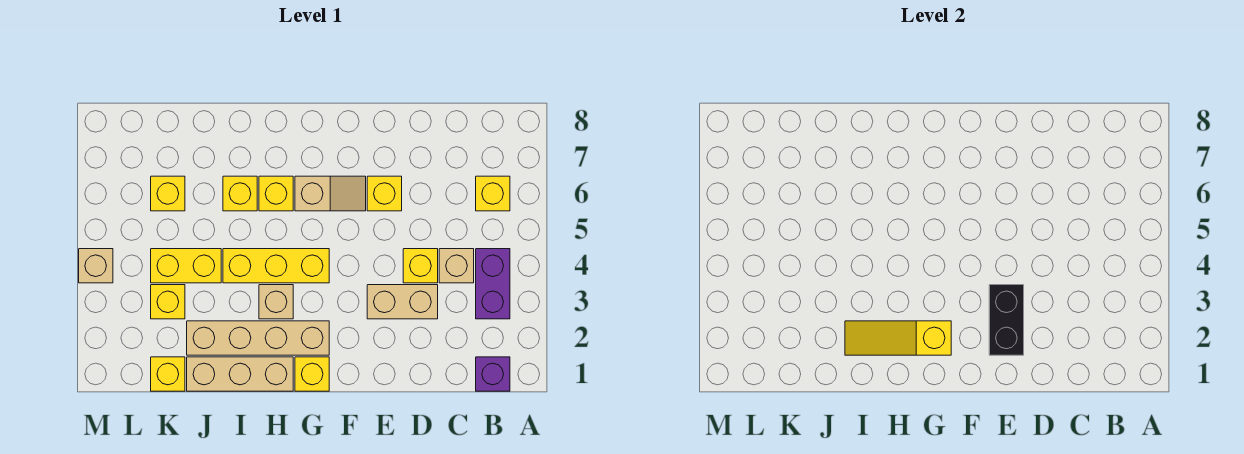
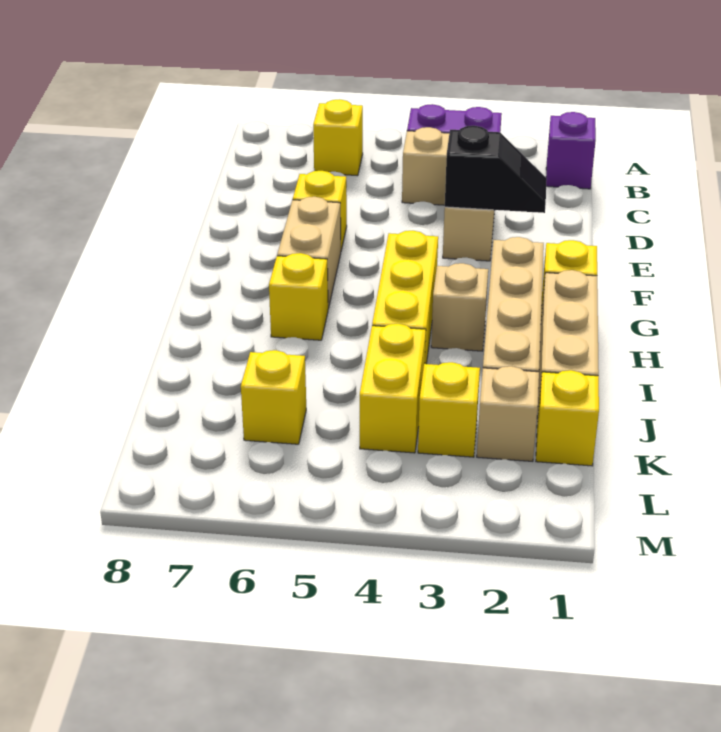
yellow 1x1 brick [403,249,438,283] -> none
black 1x2 brick [989,285,1024,355] -> black 1x2 slope [445,126,547,213]
tan 1x2 slope [295,176,366,211] -> tan 1x2 brick [277,197,341,309]
yellow 1x3 slope [845,321,951,355] -> none
yellow 1x1 brick [223,176,257,211] -> none
tan 1x1 brick [79,249,113,283] -> tan 1x1 brick moved to [477,366,539,461]

